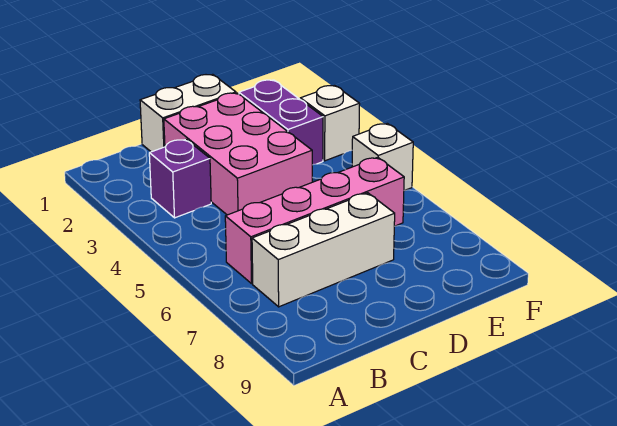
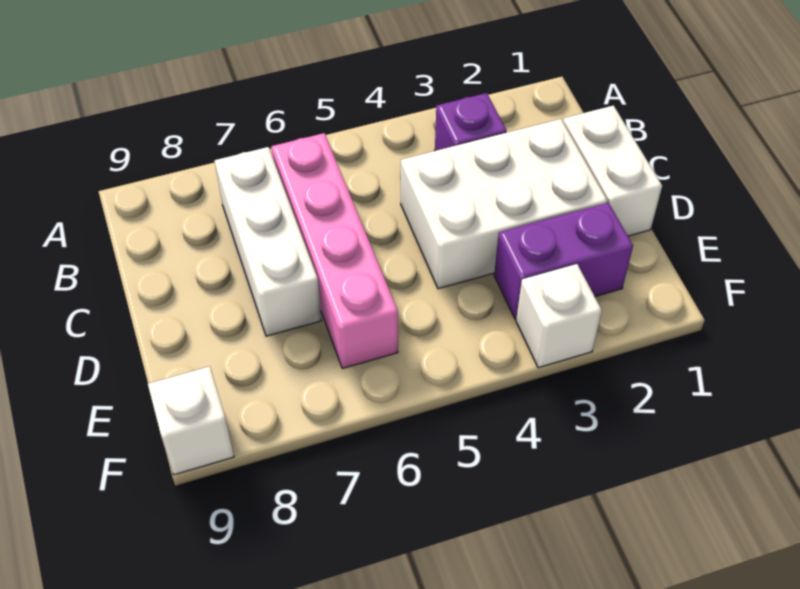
pink 2x3 brick [164,93,312,215] -> white 2x3 brick [401,119,607,289]
white 1x1 brick [352,123,413,191] -> white 1x1 brick moved to [148,366,234,475]

